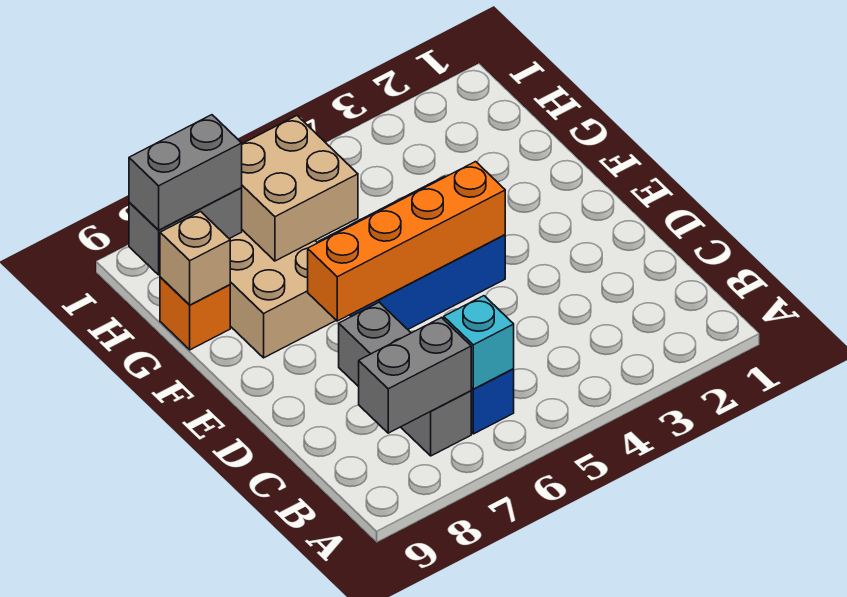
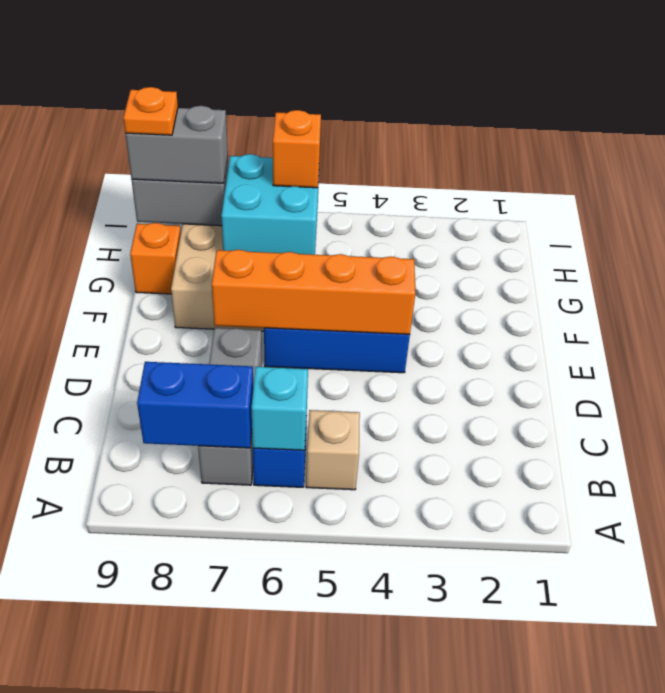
grey 1x2 brick [359,318,471,433] -> blue 1x2 brick [137,362,253,448]
tan 2x2 brick [242,116,358,261] -> cyan 2x2 brick [221,154,319,255]
tan 1x1 brick [160,212,230,305] -> tan 1x1 brick moved to [306,410,360,490]
none -> orange 1x1 brick [273,110,321,188]
none -> orange 1x1 plate [123,87,178,135]

